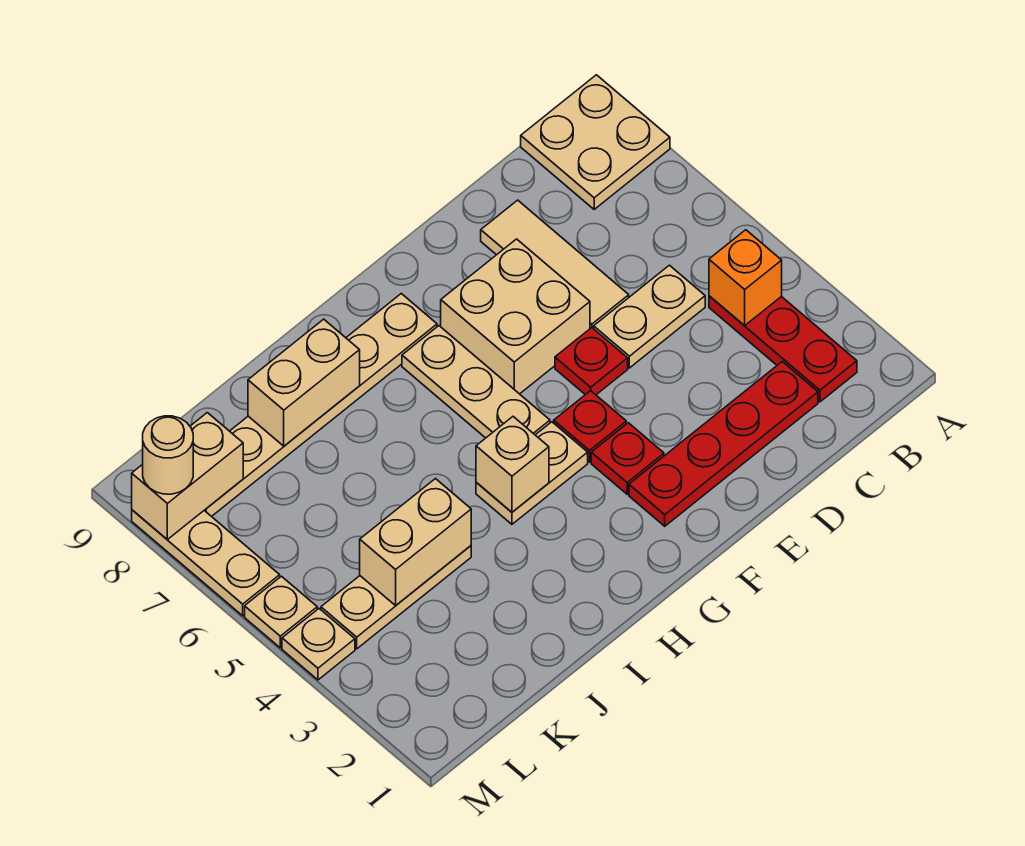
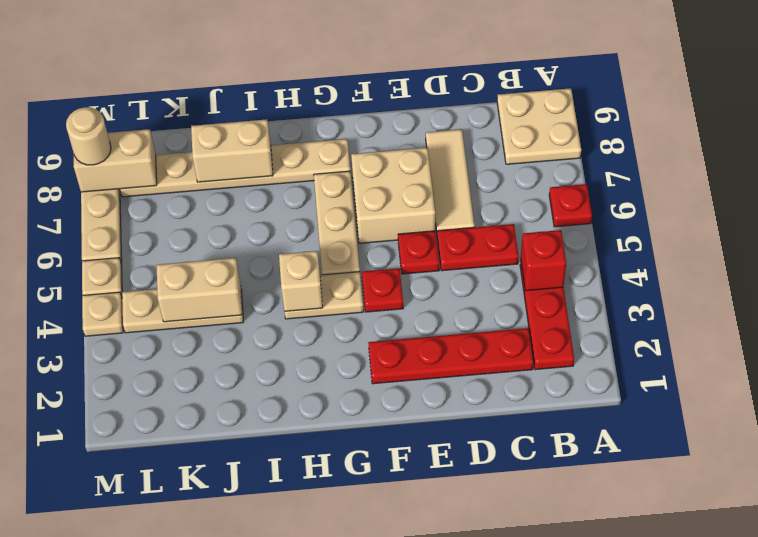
orange 1x1 brick [709,230,782,326] -> red 1x1 brick [521,230,566,291]
tan 1x2 plate [594,265,705,368] -> red 1x2 plate [437,224,519,271]
red 1x1 plate [591,423,664,494] -> red 1x1 plate moved to [549,184,592,227]

